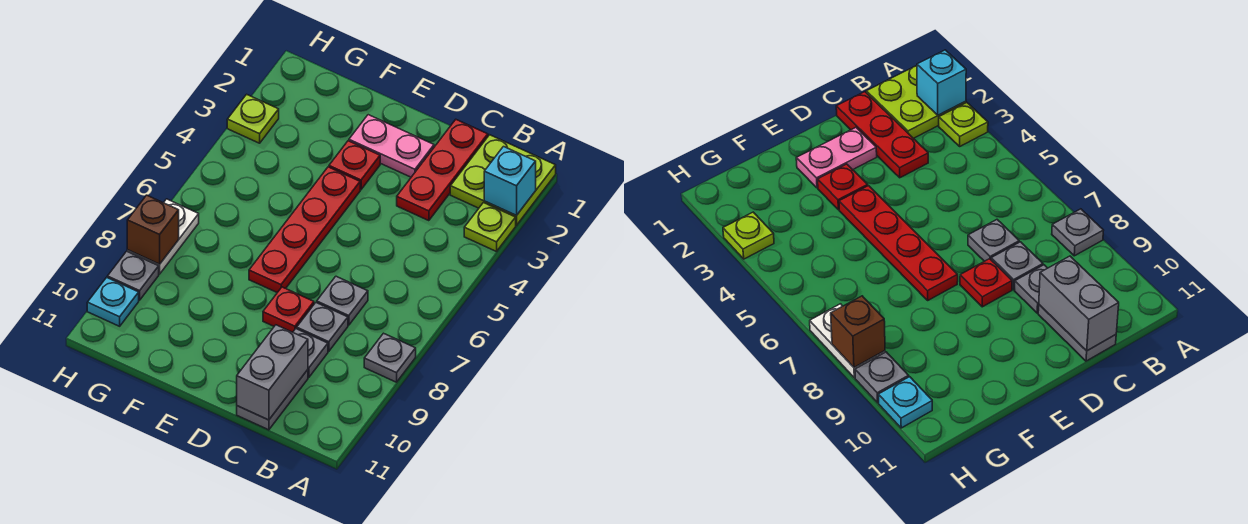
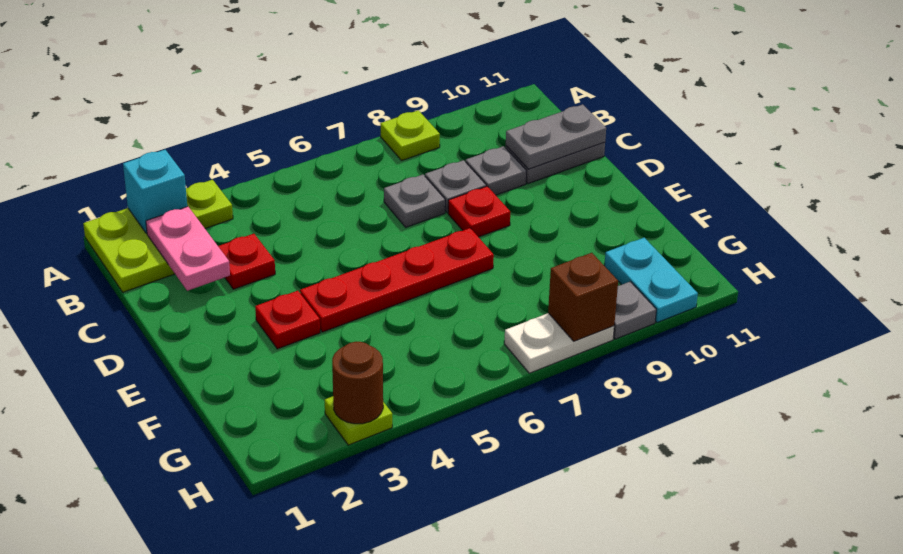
grey 1x1 plate [364,333,416,382] -> lime 1x1 plate [380,110,440,161]
red 1x3 plate [397,120,488,221] -> red 1x1 plate [218,234,275,289]
grey 1x2 brick [237,325,308,420] -> grey 1x2 plate [506,104,606,169]
pink 1x2 plate [349,115,434,177] -> pink 1x2 plate moved to [146,206,230,291]
none -> brown 1x1 round brick [332,342,383,424]
cyan 1x1 plate [87,277,139,326] -> cyan 1x2 plate [604,238,698,323]

